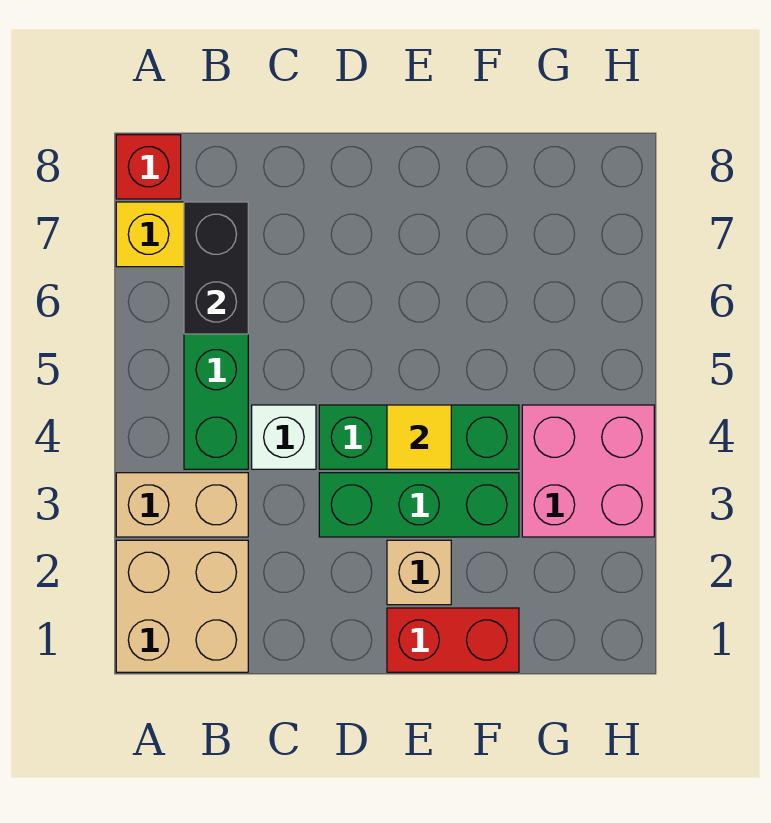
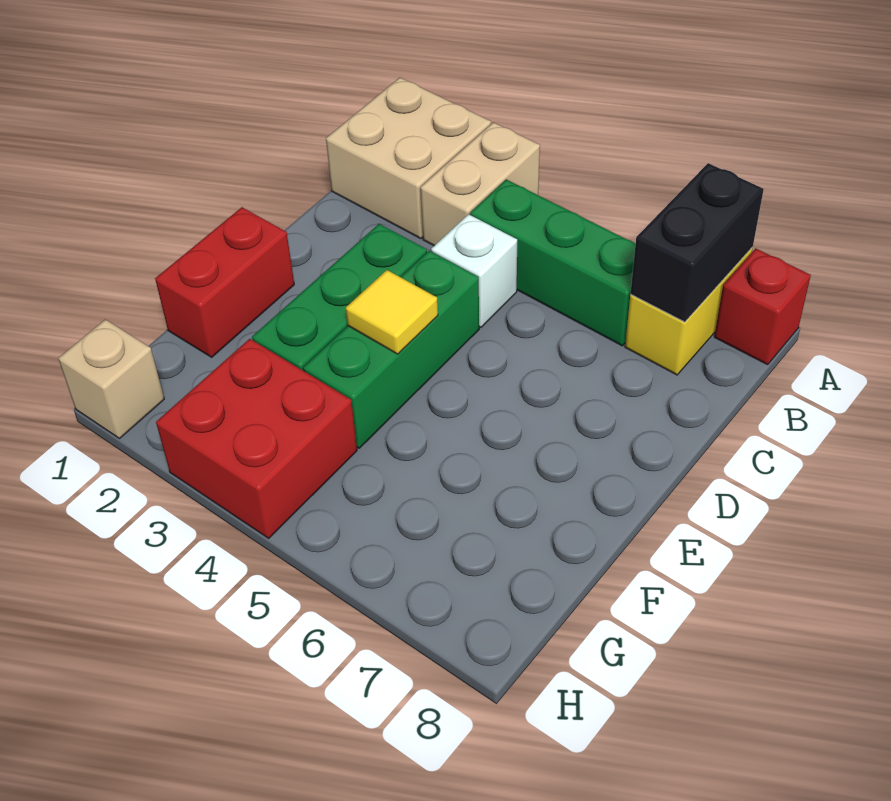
black 1x2 brick [184,202,248,334] -> black 1x2 brick turned to [631,163,764,322]
tan 1x1 brick [387,540,451,605] -> tan 1x1 brick moved to [58,319,164,438]
pink 2x2 brick [522,405,654,537] -> red 2x2 brick [156,339,357,538]

